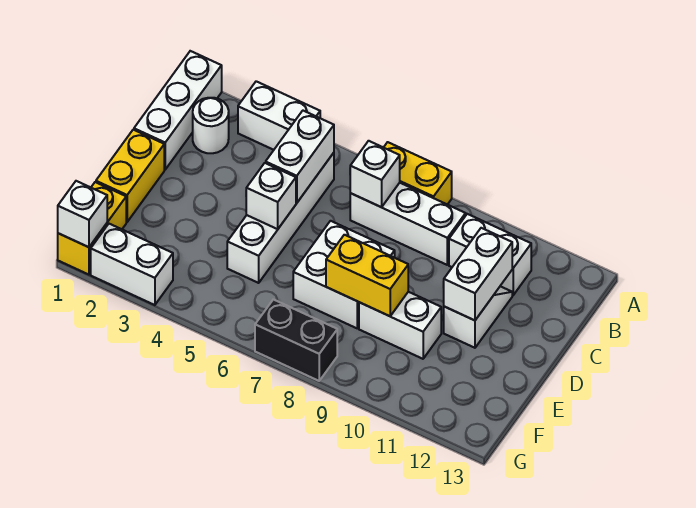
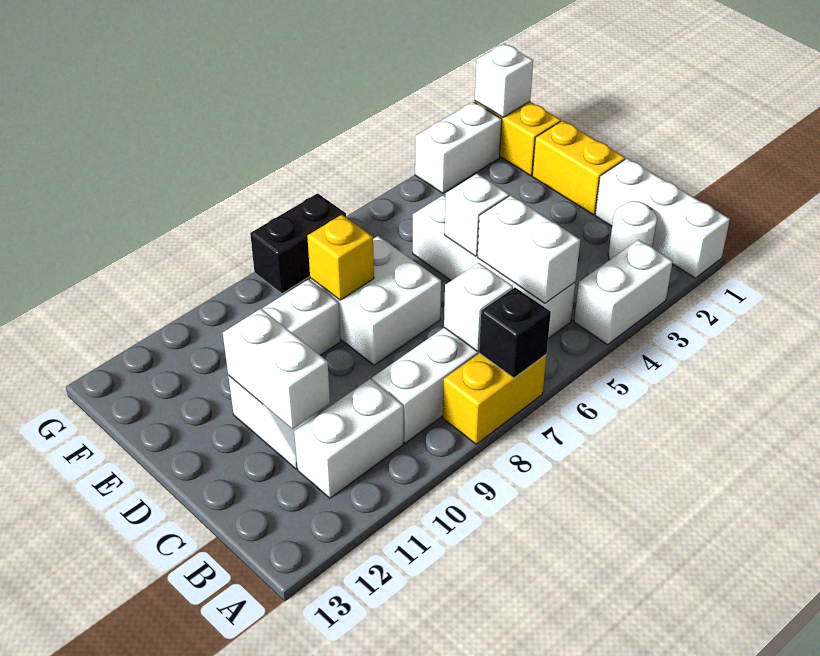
none -> black 1x1 brick [479,287,551,378]
yellow 1x2 brick [326,235,408,316] -> yellow 1x1 brick [307,215,374,300]

